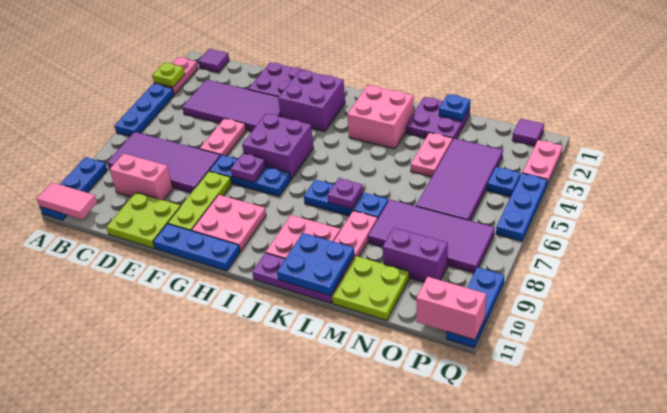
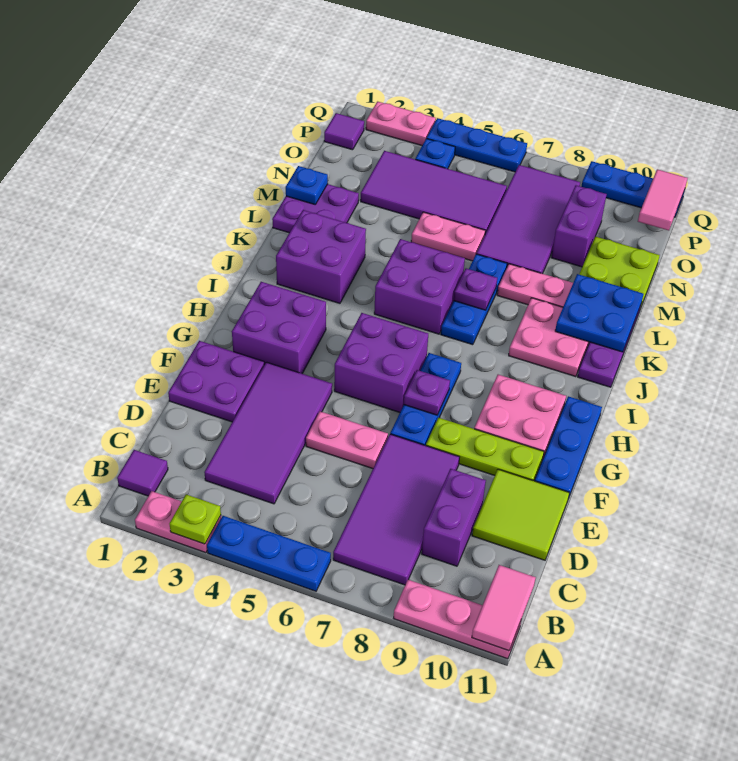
blue 1x3 plate [39,157,107,220] -> pink 1x3 plate [394,580,521,659]
pink 1x2 brick [109,153,173,200] -> purple 1x2 brick [422,469,486,566]
lime 2x2 plate [106,192,181,248] -> lime 2x2 tile [472,469,569,560]
pink 2x2 brick [347,85,414,149] -> purple 2x2 brick [276,210,366,303]
none -> purple 2x2 brick [374,239,465,334]
pink 1x2 plate [411,132,453,177] -> pink 1x2 plate moved to [411,212,485,261]
pink 1x2 brick [416,277,486,340] -> pink 1x2 tile [638,169,688,230]

